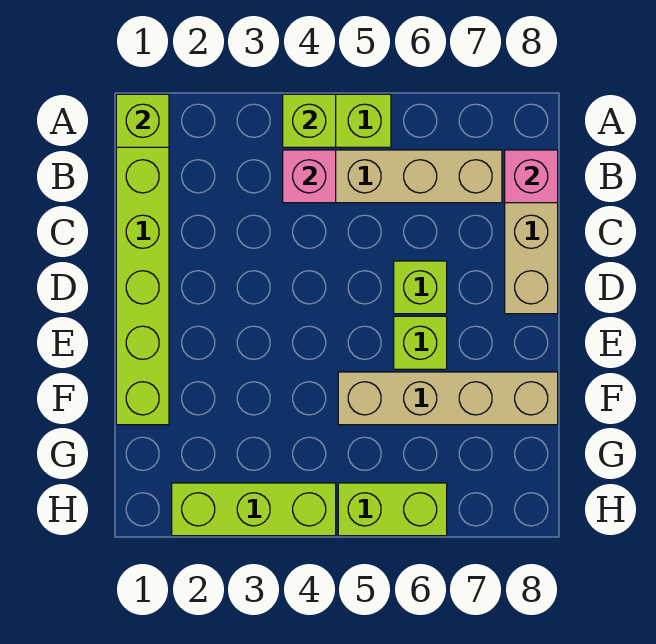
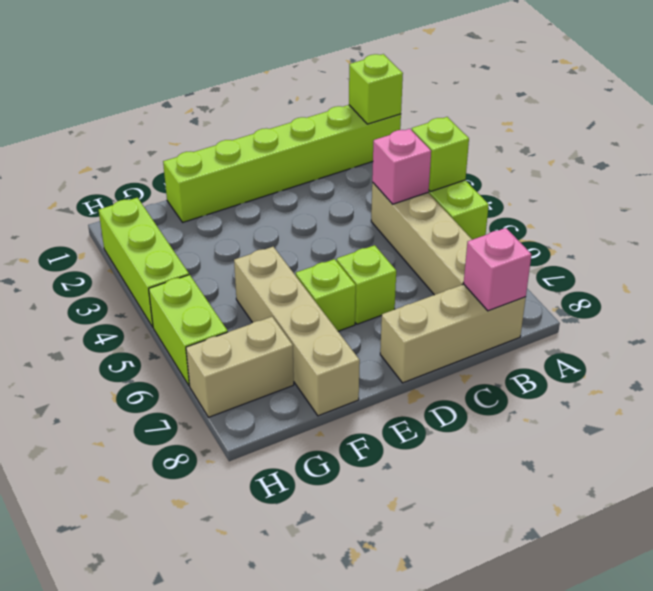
none -> tan 1x2 brick [186,317,294,417]

